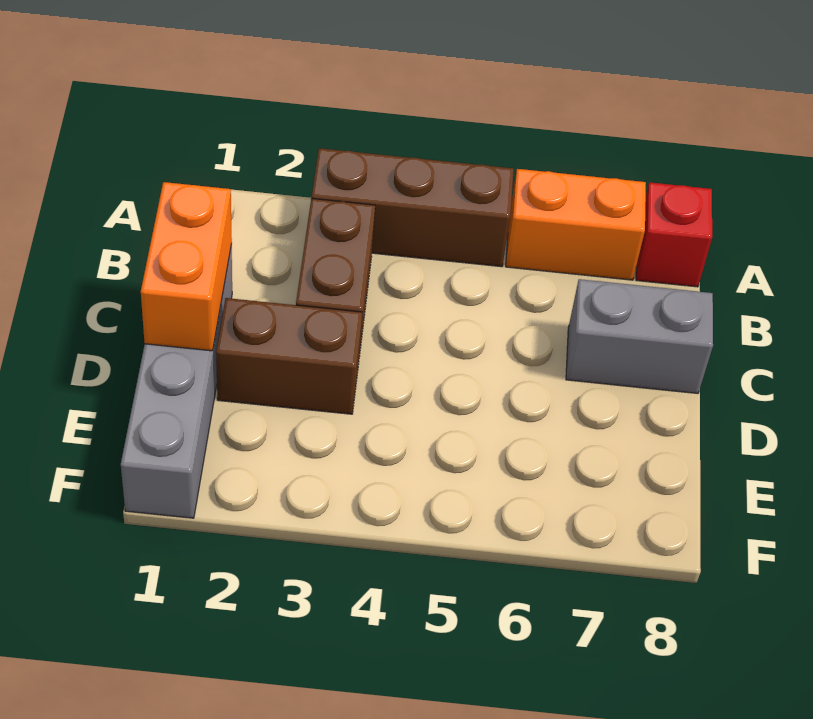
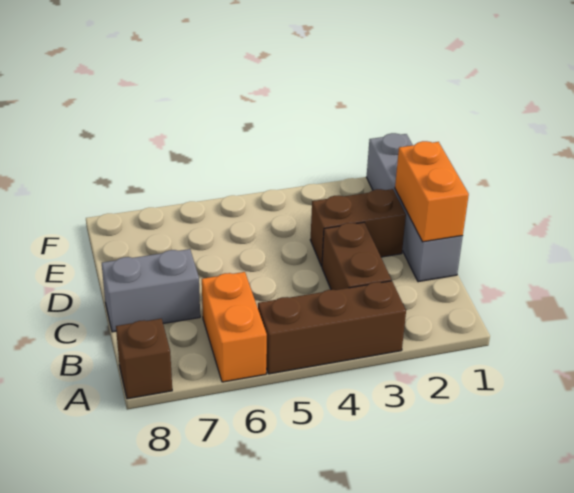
orange 1x2 brick [506,169,646,280] -> orange 1x2 brick turned to [202,272,267,382]
red 1x1 brick [636,182,712,287] -> brown 1x1 brick [116,319,172,399]

